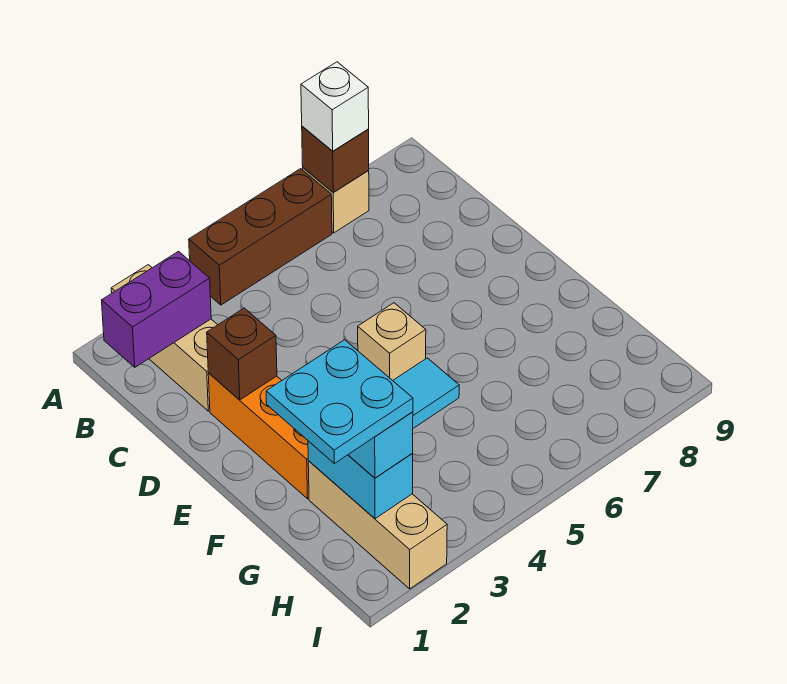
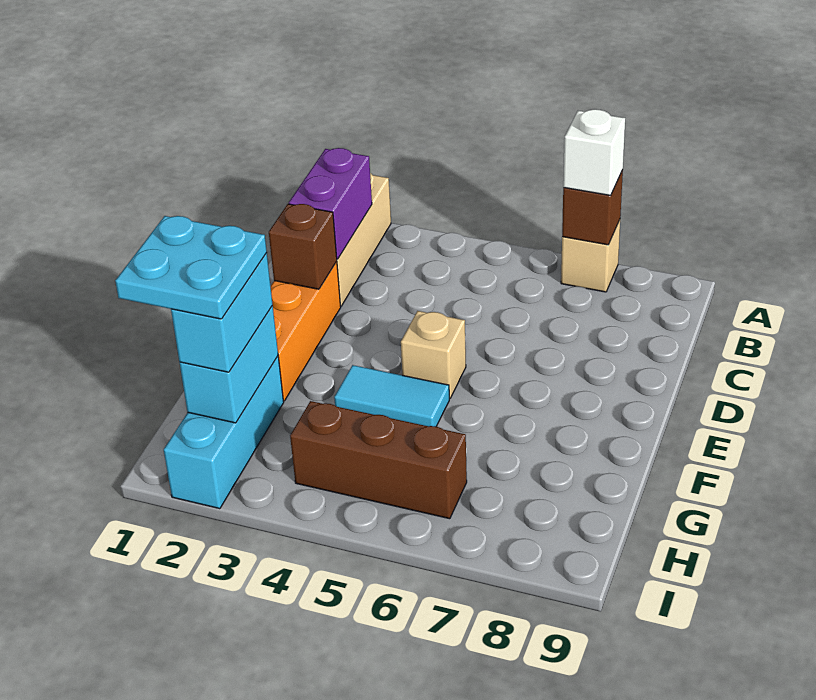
brown 1x3 brick [189,169,332,305] -> brown 1x3 brick moved to [290,401,467,519]
purple 1x2 brick [102,252,211,367] -> purple 1x2 brick turned to [289,148,372,259]
tan 1x3 brick [308,461,447,589] -> cyan 1x3 brick [164,356,284,509]

